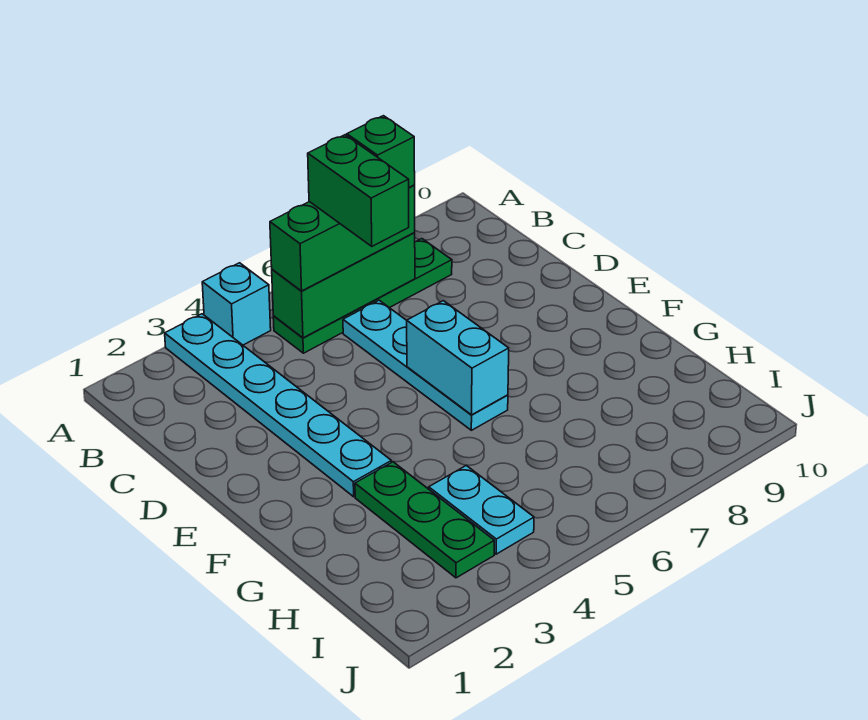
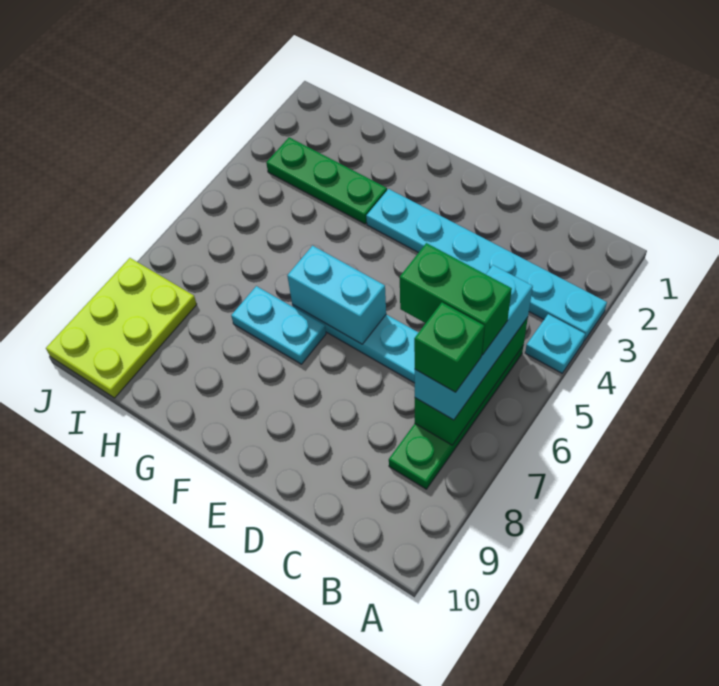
cyan 1x1 brick [202,263,271,345] -> cyan 1x1 plate [525,314,585,373]
green 1x3 brick [270,185,415,291] -> cyan 1x3 brick [415,265,533,420]
cyan 1x2 plate [429,465,534,554] -> cyan 1x2 plate moved to [231,286,326,364]
none -> lime 2x3 plate [46,258,197,398]

